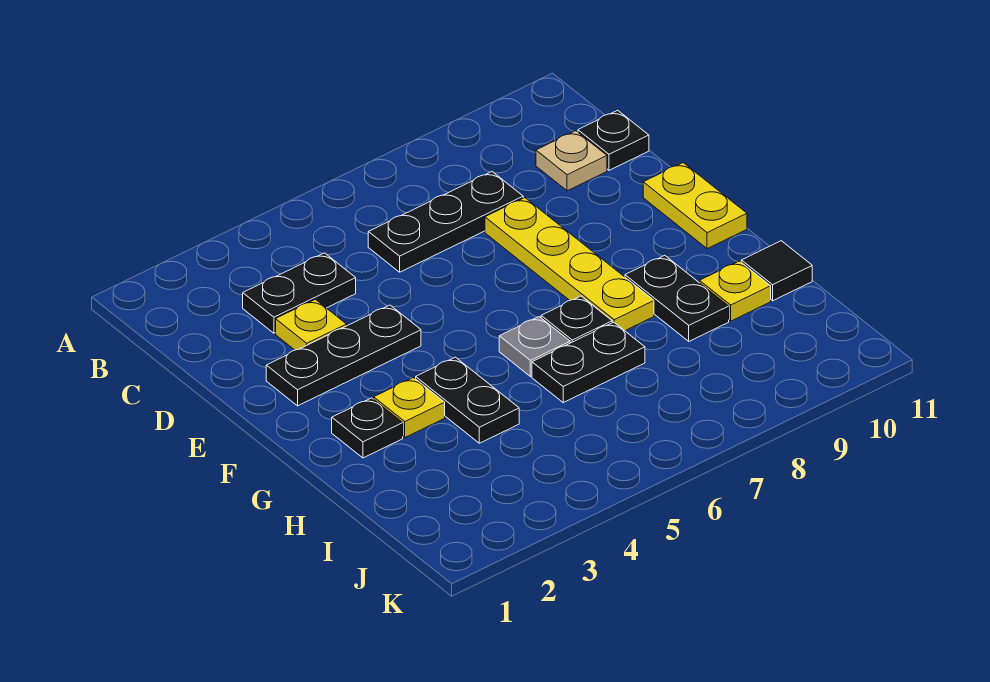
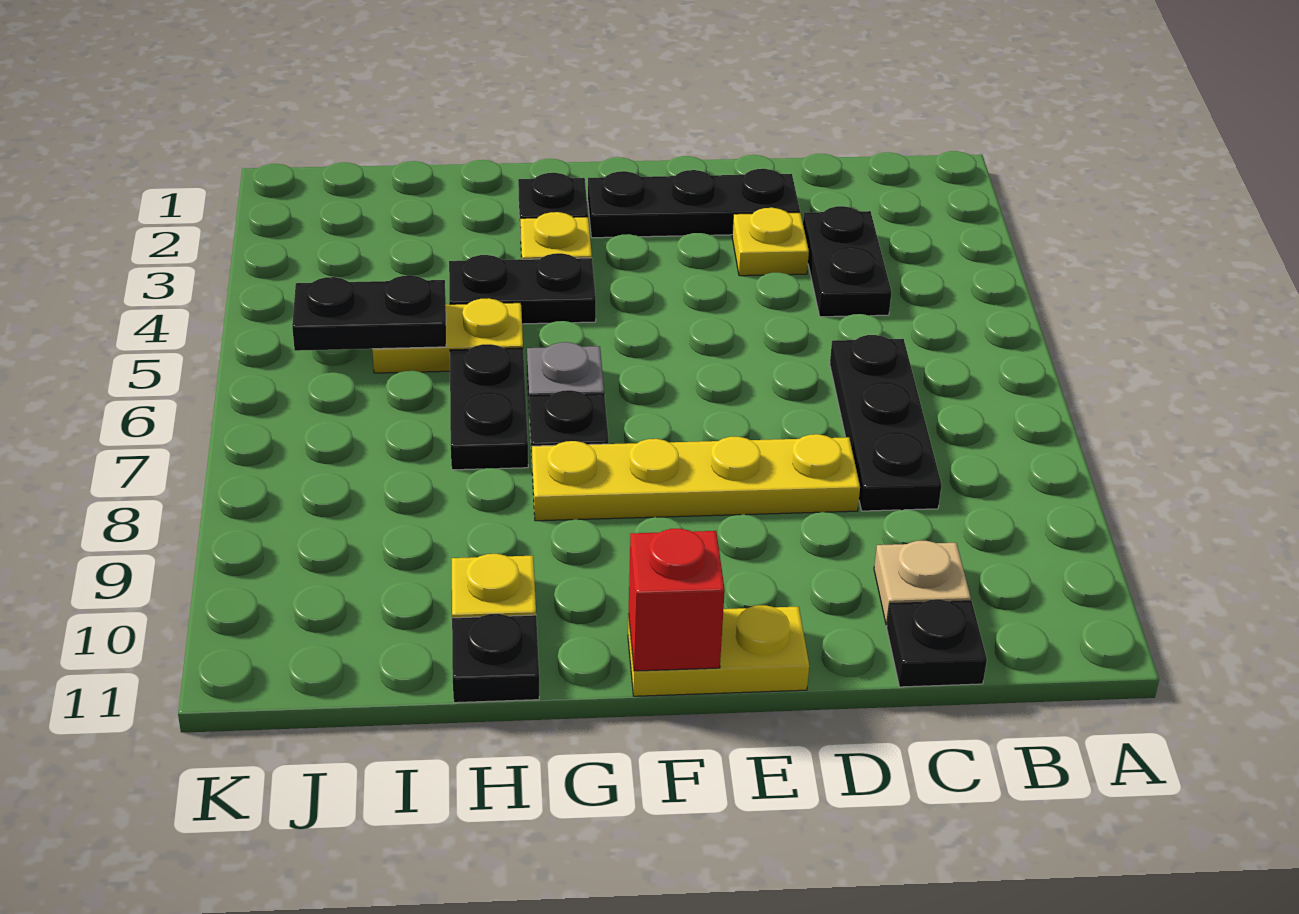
black 1x3 plate [266,305,421,406] -> black 1x3 plate turned to [588,169,800,238]
none -> red 1x1 brick [629,529,725,671]
black 1x2 plate [625,255,729,341] -> black 1x2 plate moved to [292,275,446,351]
none -> yellow 1x2 plate [372,298,523,373]
black 1x1 tile [741,241,812,301] -> black 1x1 plate [452,614,539,703]

